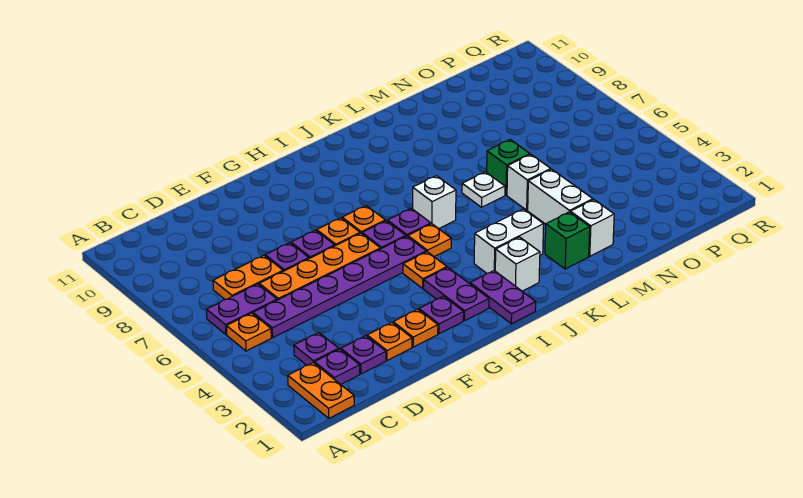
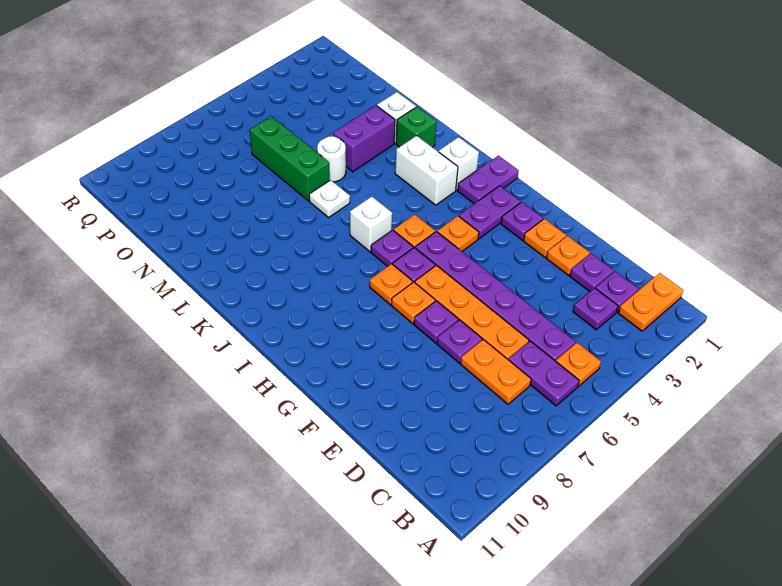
white 1x2 brick [528,169,593,224] -> purple 1x2 brick [334,105,395,172]
white 1x1 brick [507,154,551,210] -> white 1x1 round brick [317,136,346,182]
green 1x1 brick [487,140,530,195] -> green 1x3 brick [250,116,330,201]

